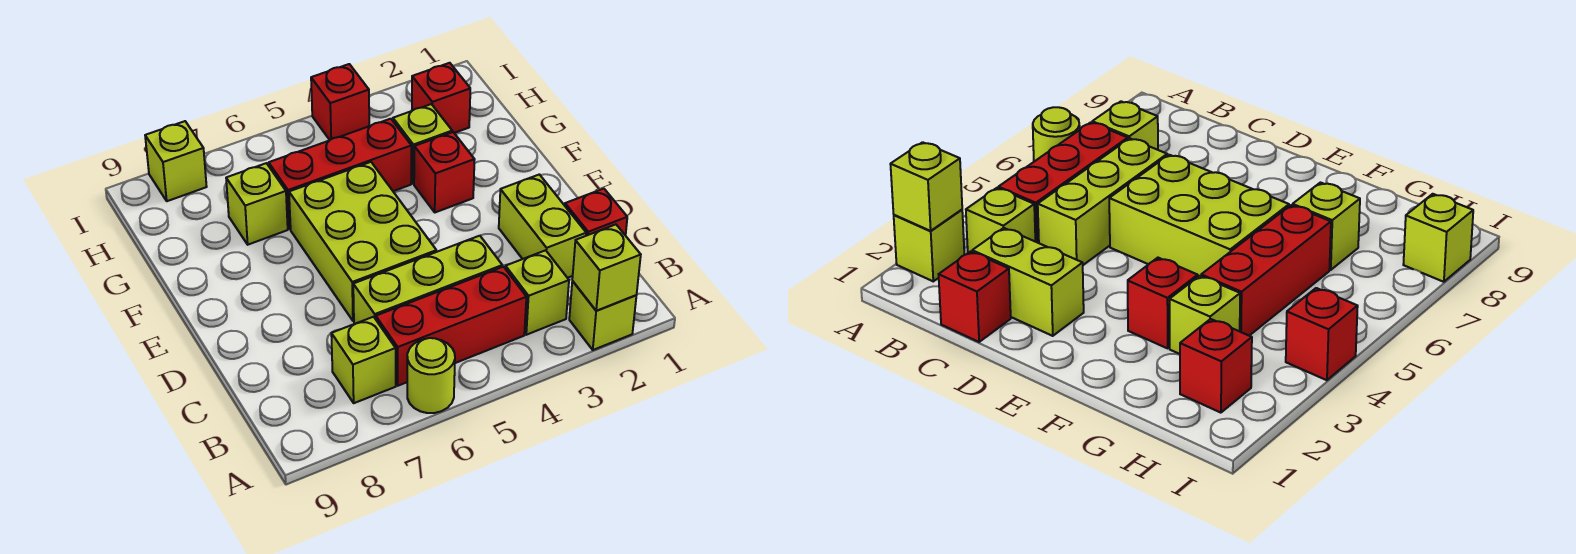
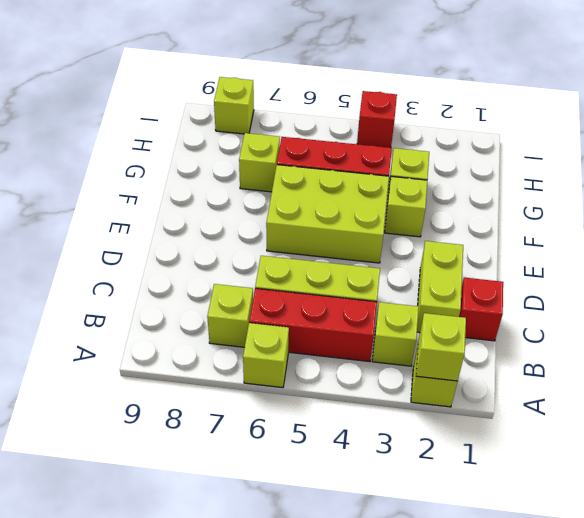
lime 1x1 round brick [407,338,455,413] -> lime 1x1 brick [243,323,289,388]
lime 2x3 brick [289,162,436,321] -> lime 2x3 brick turned to [266,165,389,263]
red 1x1 brick [414,132,475,212] -> lime 1x1 brick [385,176,427,237]
red 1x1 brick [412,63,470,133] -> none

